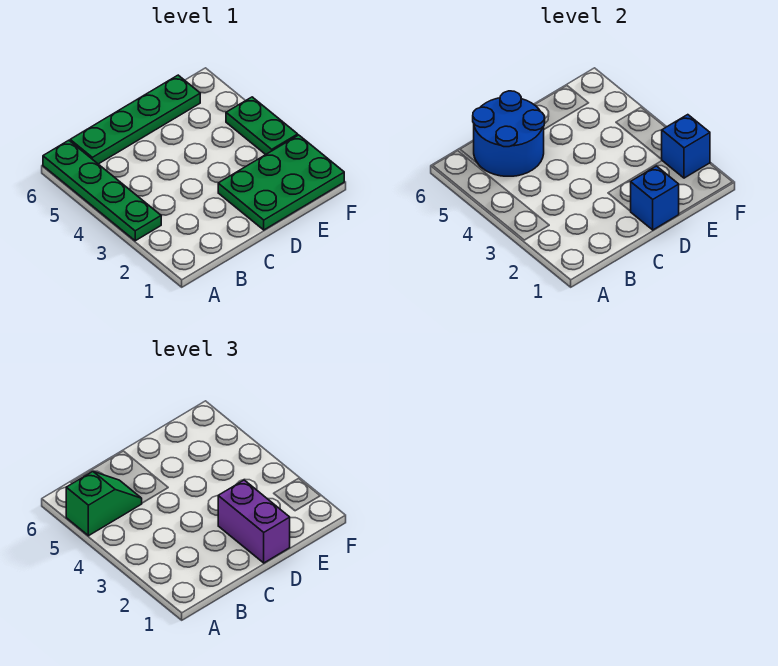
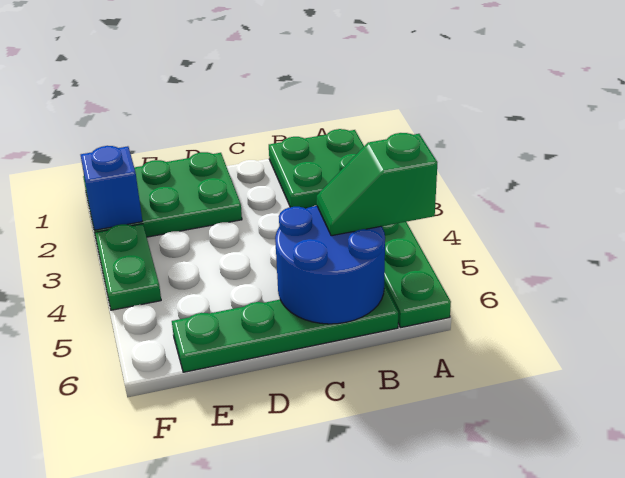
none -> green 2x2 plate [269,129,364,208]
blue 1x1 brick [631,166,679,230] -> none
purple 1x2 brick [218,480,290,563] -> none

